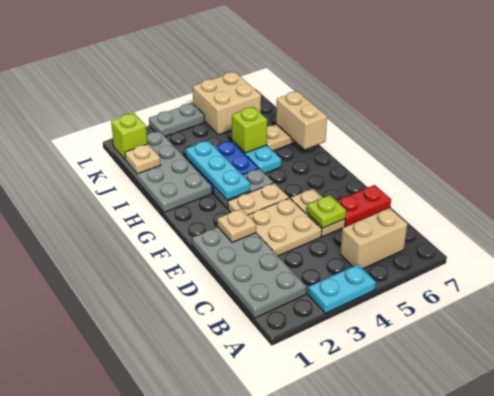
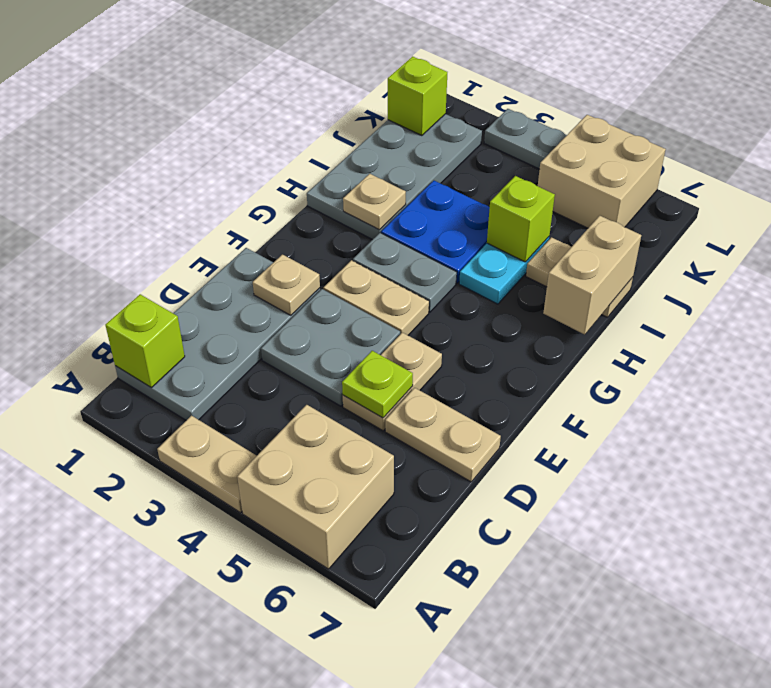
cyan 1x2 plate [308,264,376,313] -> tan 1x2 plate [157,415,256,513]
none -> lime 1x1 brick [105,294,185,388]
tan 1x2 brick [340,208,407,269] -> tan 2x2 brick [237,405,394,569]
tan 2x2 plate [248,198,322,256] -> grey 2x2 plate [261,289,400,406]
red 1x2 plate [337,185,391,226] -> tan 1x2 plate [385,388,501,482]
cyan 1x3 plate [186,141,250,200] -> none
tan 1x1 plate [125,144,161,174] -> tan 1x1 plate moved to [343,174,406,230]

